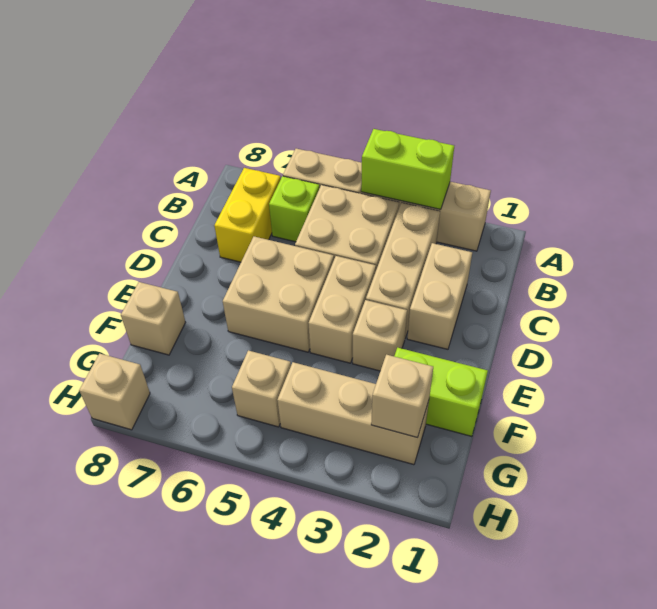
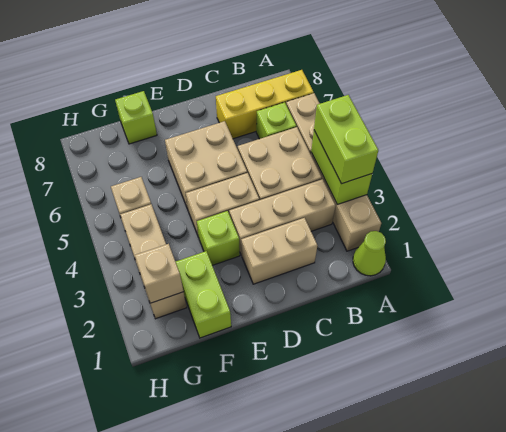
none -> lime 1x1 cone [353,231,386,276]
none -> lime 1x2 brick [314,95,378,184]
yellow 1x2 brick [214,168,281,262] -> yellow 1x3 brick [216,70,314,139]
tan 1x1 brick [353,300,407,371] -> lime 1x1 brick [197,211,240,265]
tan 1x1 brick [121,282,186,355] -> lime 1x1 brick [115,91,157,144]
tan 1x1 brick [79,354,150,430] -> none

